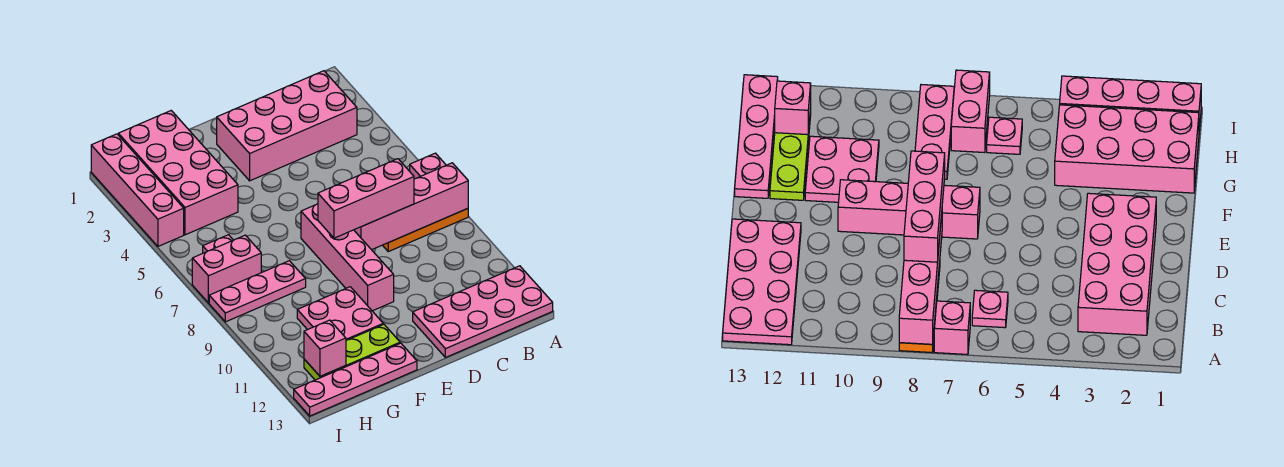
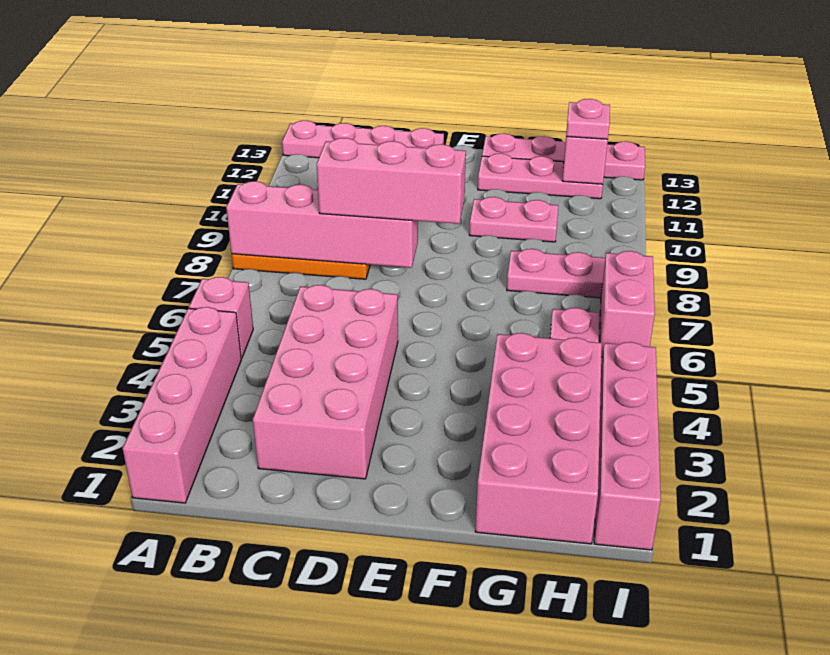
pink 1x1 brick [410,153,446,179] -> pink 1x1 brick moved to [189,277,253,358]
pink 2x4 plate [413,266,553,358] -> pink 1x4 plate [282,121,444,158]
pink 2x4 brick [217,71,357,181] -> pink 2x4 brick turned to [253,285,398,479]
pink 1x1 plate [972,290,1008,328] -> pink 1x1 plate moved to [566,99,610,140]
pink 1x4 brick [301,204,394,311] -> pink 1x4 brick moved to [123,307,241,503]
pink 2x2 plate [297,287,383,340] -> pink 1x2 plate [469,197,558,242]
lime 1x3 plate [304,324,400,380] -> pink 1x3 plate [478,153,603,199]
pink 1x2 brick [192,235,261,303] -> pink 1x2 brick turned to [600,251,655,357]

